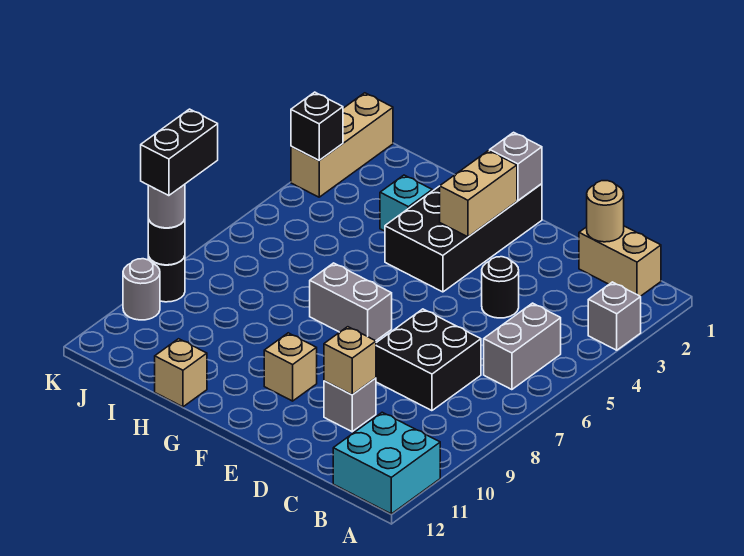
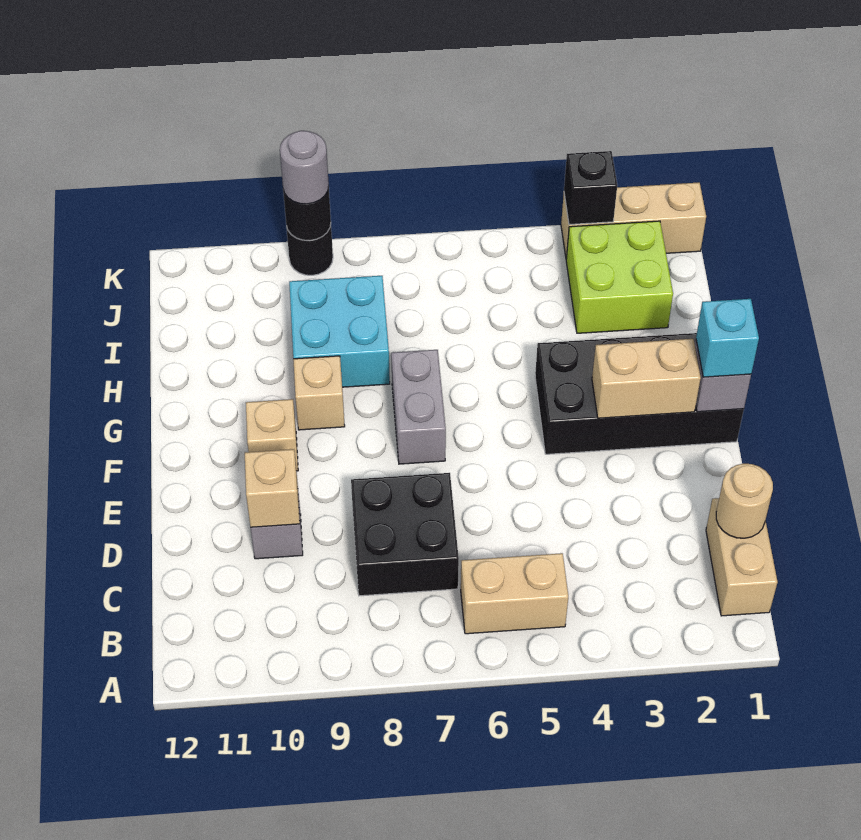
grey 1x1 brick [588,282,641,350] -> none
cyan 2x2 brick [333,412,440,514] -> cyan 2x2 brick moved to [289,276,390,387]
grey 1x2 brick [484,303,561,390] -> tan 1x2 brick [461,553,568,634]
black 1x1 round brick [482,257,519,318] -> none
cyan 1x1 brick [380,175,432,231] -> cyan 1x1 brick moved to [696,299,759,377]
tan 1x1 brick [155,339,207,407] -> tan 1x1 brick moved to [293,356,345,430]
none -> lime 2x2 brick [566,221,673,333]
black 1x2 brick [141,109,218,196] -> none
grey 1x1 round brick [123,259,160,320] -> none

